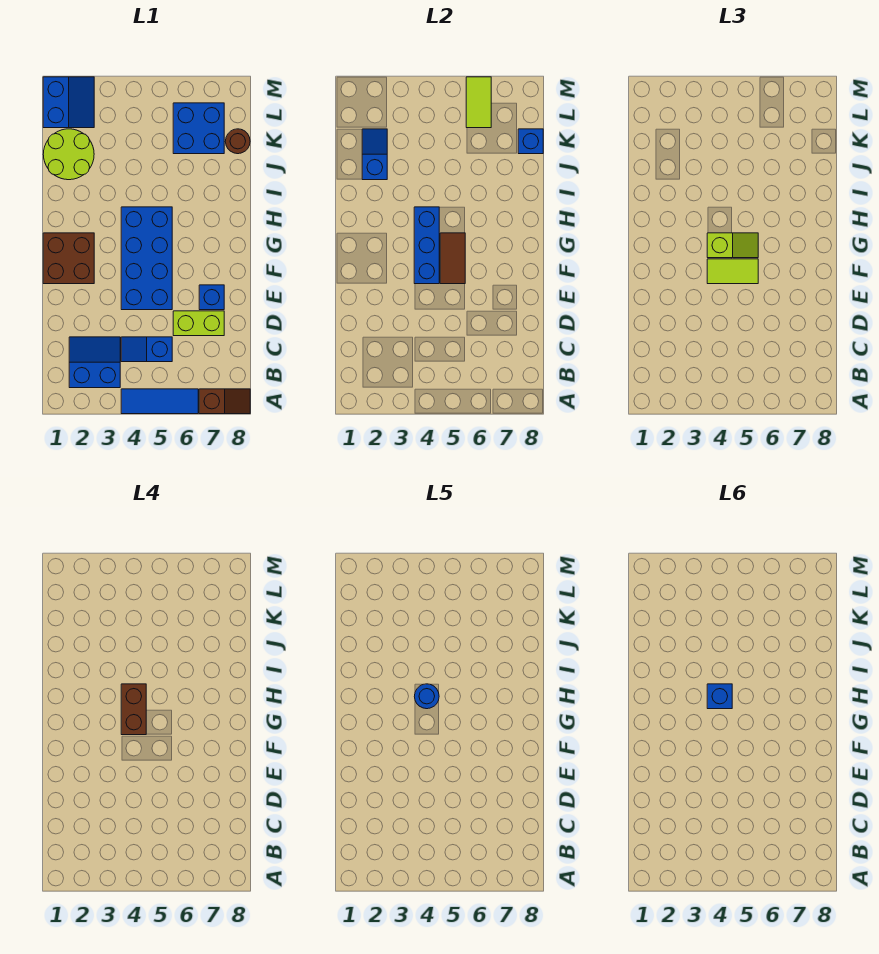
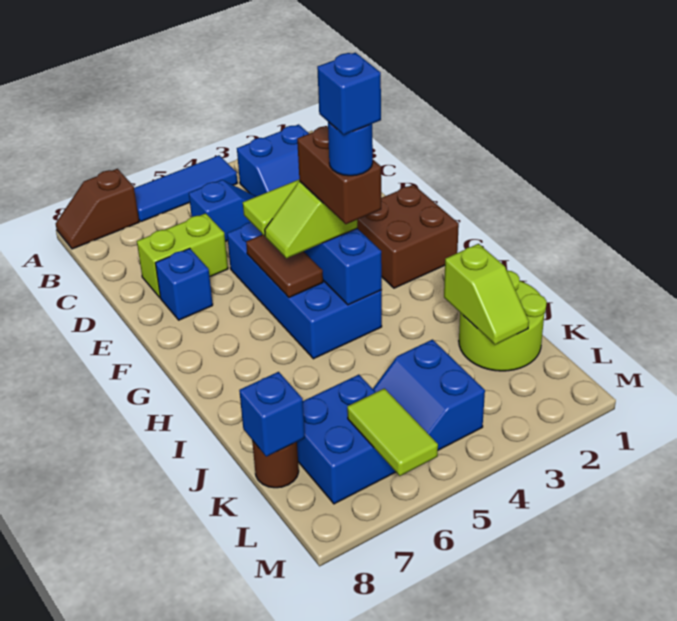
blue 1x2 slope [362,129,387,180] -> lime 1x2 slope [444,244,529,345]
blue 2x2 slope [43,77,94,128] -> blue 2x2 slope moved to [373,340,485,450]

